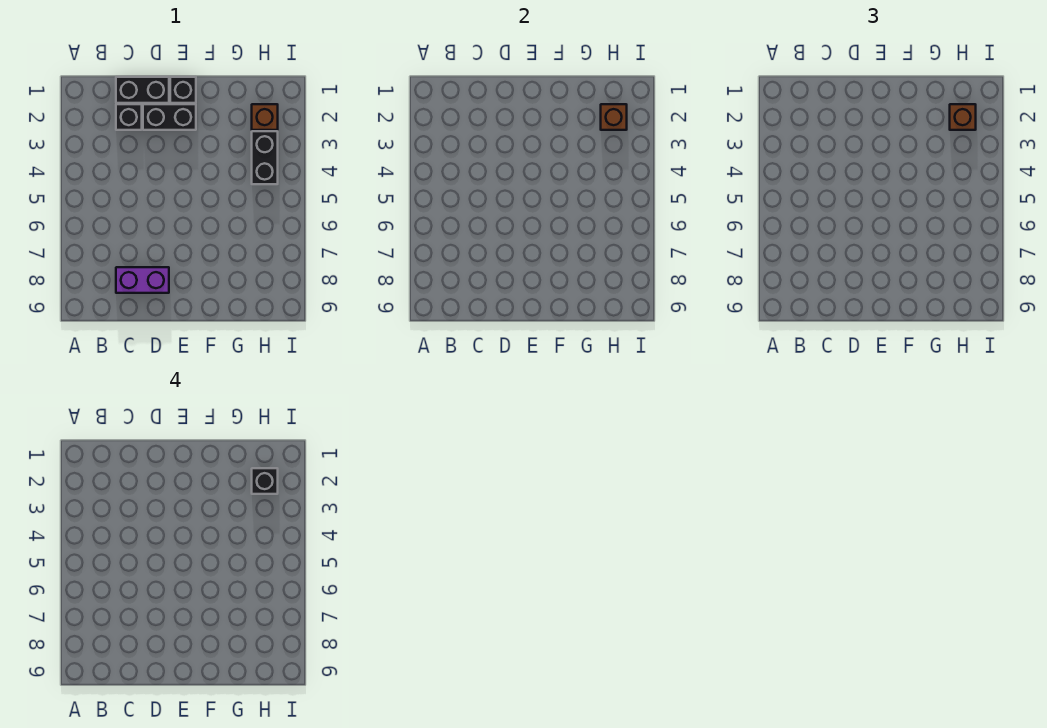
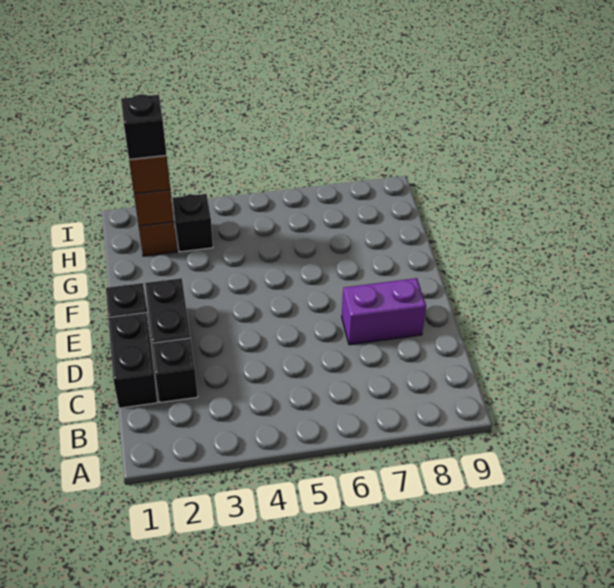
purple 1x2 brick [116,267,169,293] -> purple 1x2 brick turned to [342,278,426,345]
black 1x2 brick [252,131,278,184] -> black 1x1 brick [172,194,213,252]

